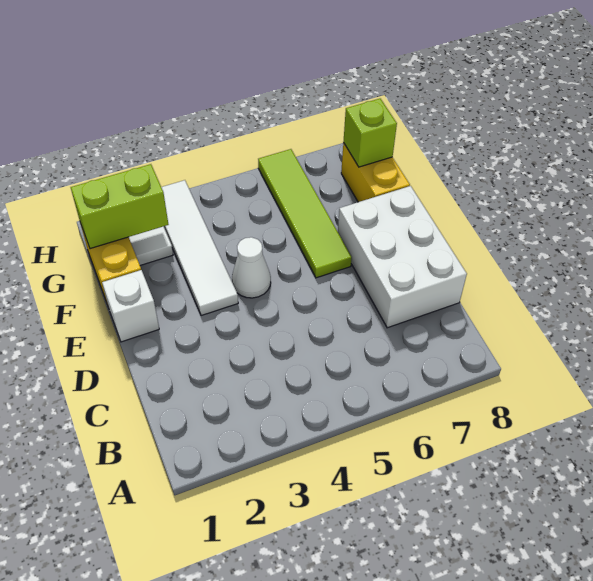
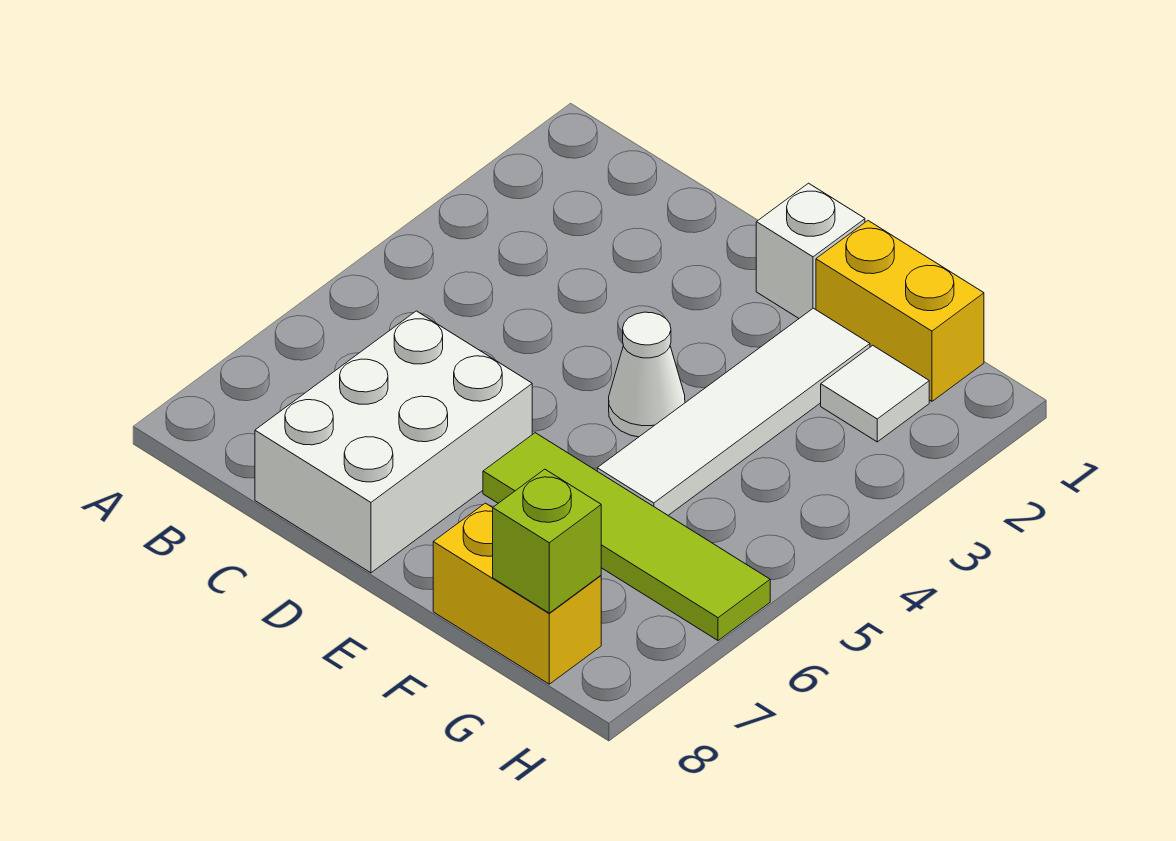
white 2x3 brick [338,186,467,328] -> white 2x3 brick turned to [255,311,532,573]
white 1x4 tile [161,180,238,316] -> white 1x4 tile turned to [597,308,870,515]
lime 1x2 brick [71,164,169,249] -> none

